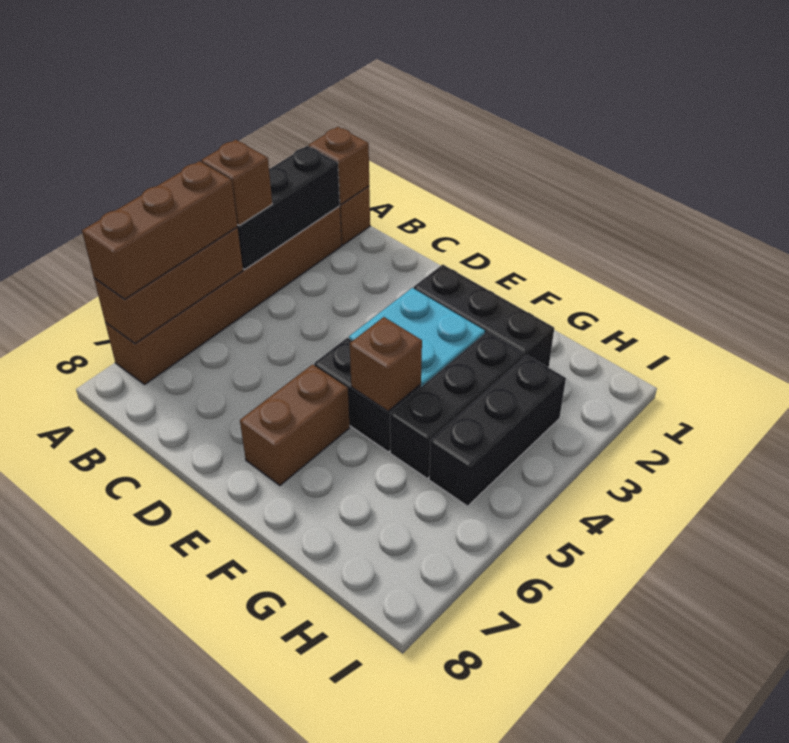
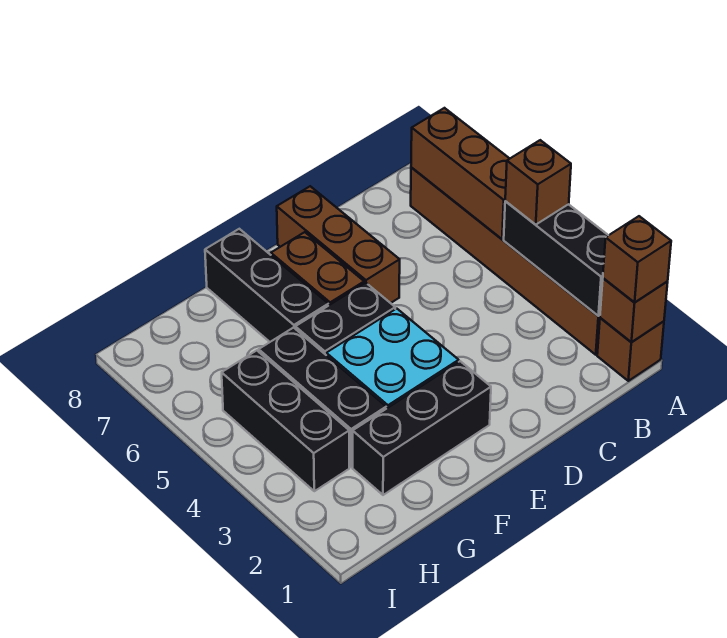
brown 1x3 brick [82,161,237,299] -> brown 1x3 brick moved to [277,186,400,303]
brown 1x1 brick [350,317,422,411] -> brown 1x1 brick moved to [603,216,671,303]
none -> black 1x3 brick [205,229,328,342]

